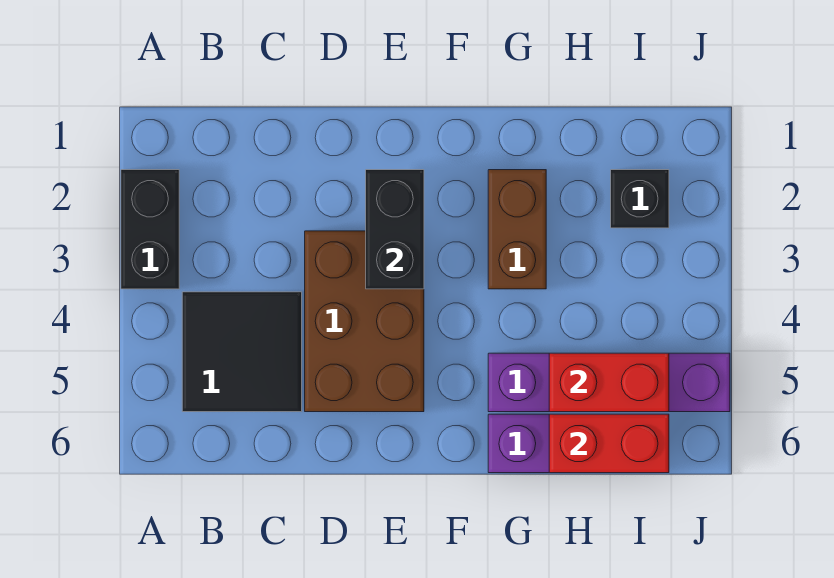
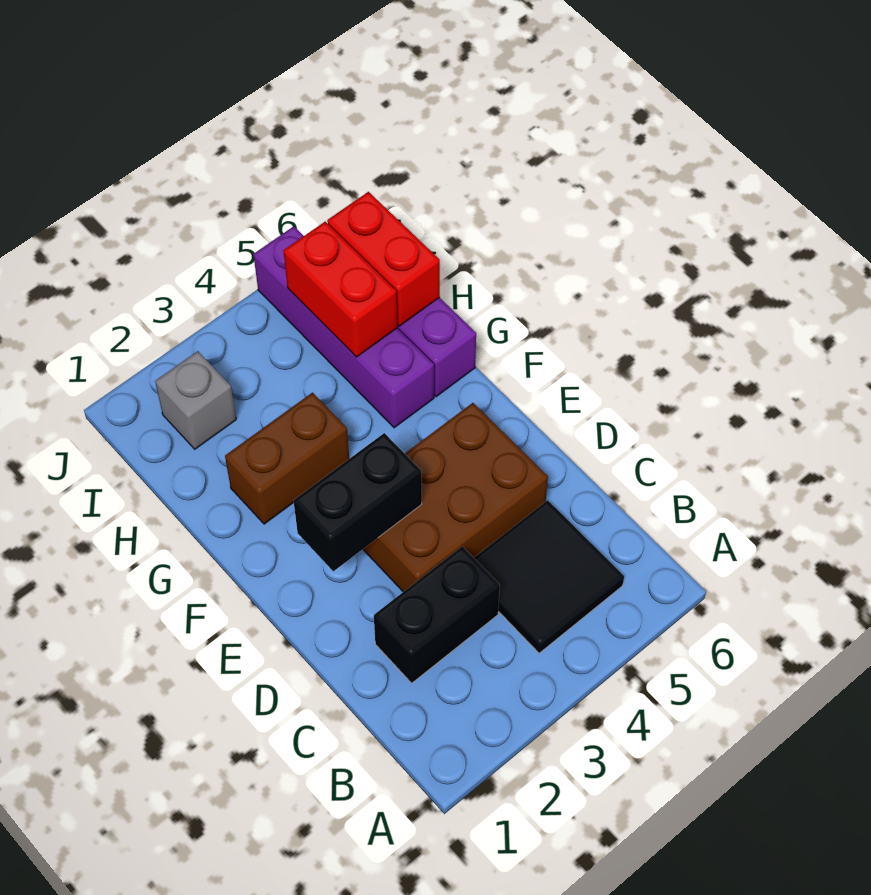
black 1x2 brick [121,170,179,289] -> black 1x2 brick moved to [374,546,500,683]
black 1x1 brick [611,170,669,228] -> grey 1x1 brick [155,351,236,449]

